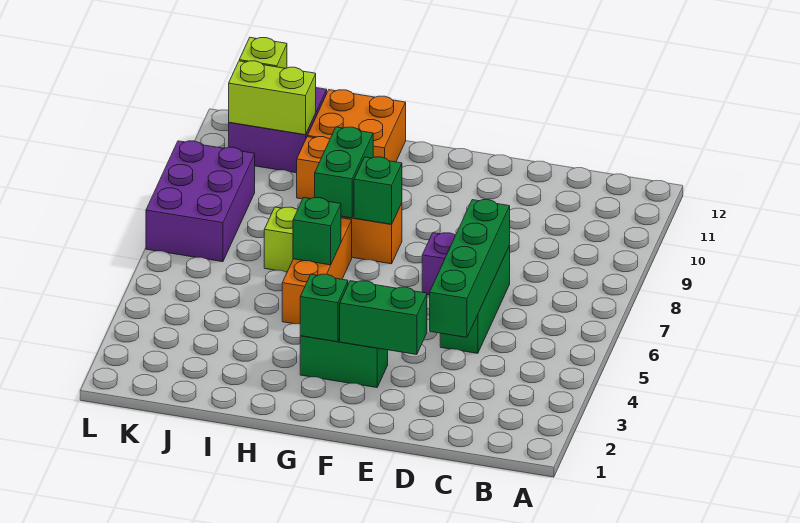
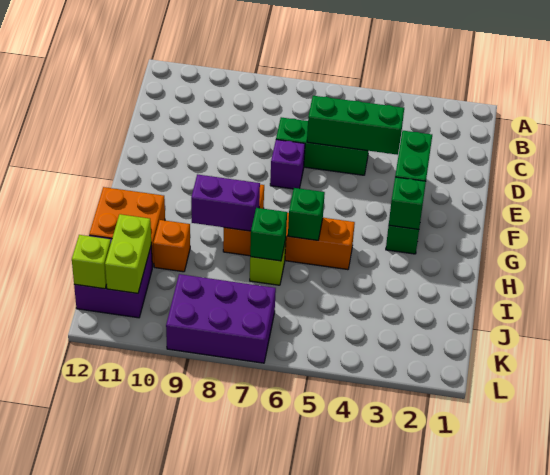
green 1x4 brick [430,200,510,337] -> green 1x3 brick [307,96,404,155]
green 1x1 brick [354,157,402,224] -> green 1x1 brick moved to [250,208,287,261]
green 1x2 brick [315,127,373,218] -> purple 1x2 brick [191,174,260,231]

